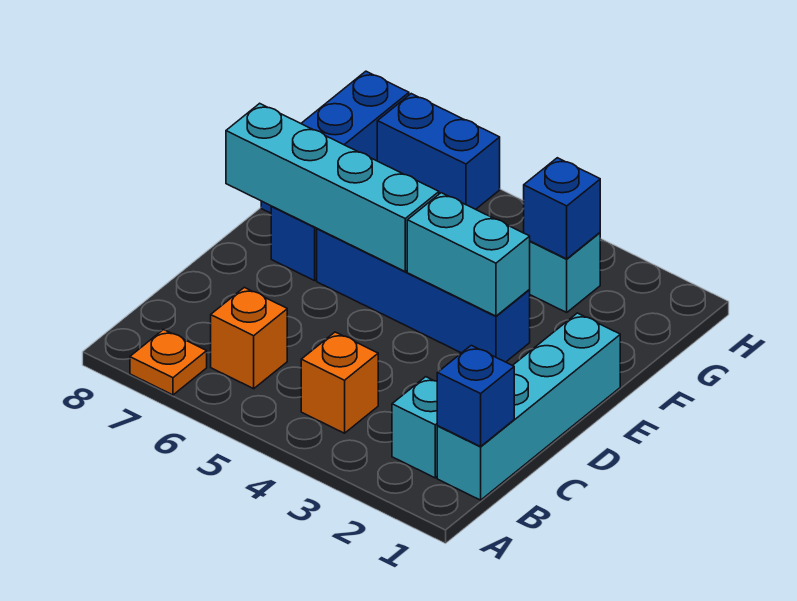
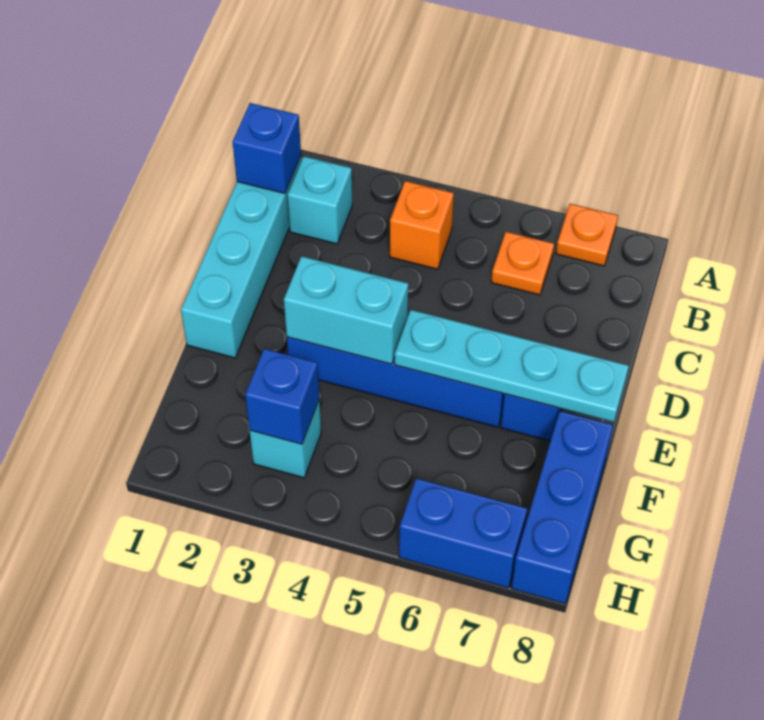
orange 1x1 brick [211,287,287,389] -> orange 1x1 plate [491,232,554,295]
cyan 1x4 brick [226,103,439,271] -> cyan 1x4 plate [395,310,629,422]

